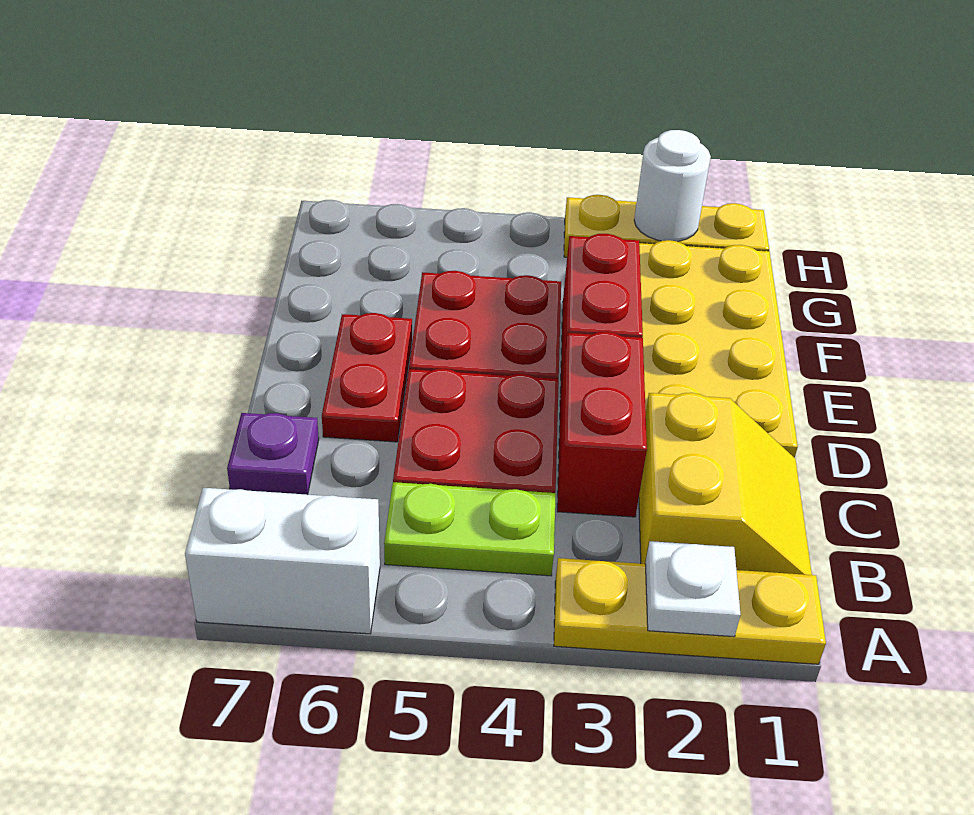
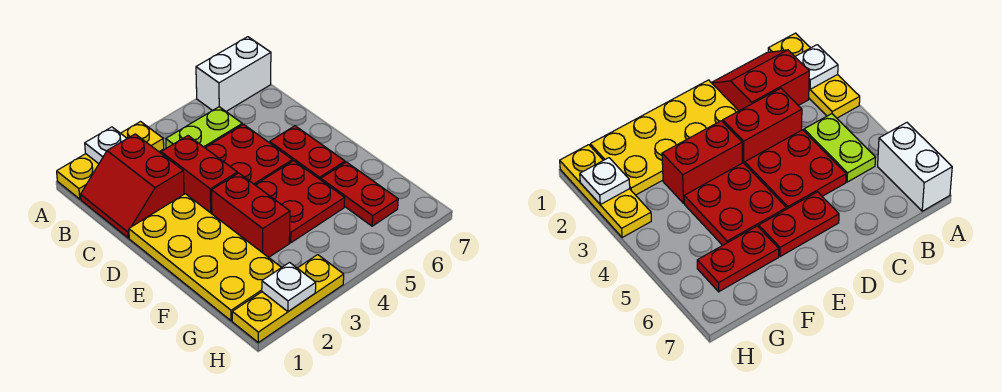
yellow 2x2 slope [639,393,812,575] -> red 2x2 slope [81,134,184,238]
purple 1x1 plate [227,413,319,495] -> none
none -> red 1x2 plate [321,162,398,226]
white 1x1 round brick [634,130,711,242] -> white 1x1 plate [262,263,316,312]

